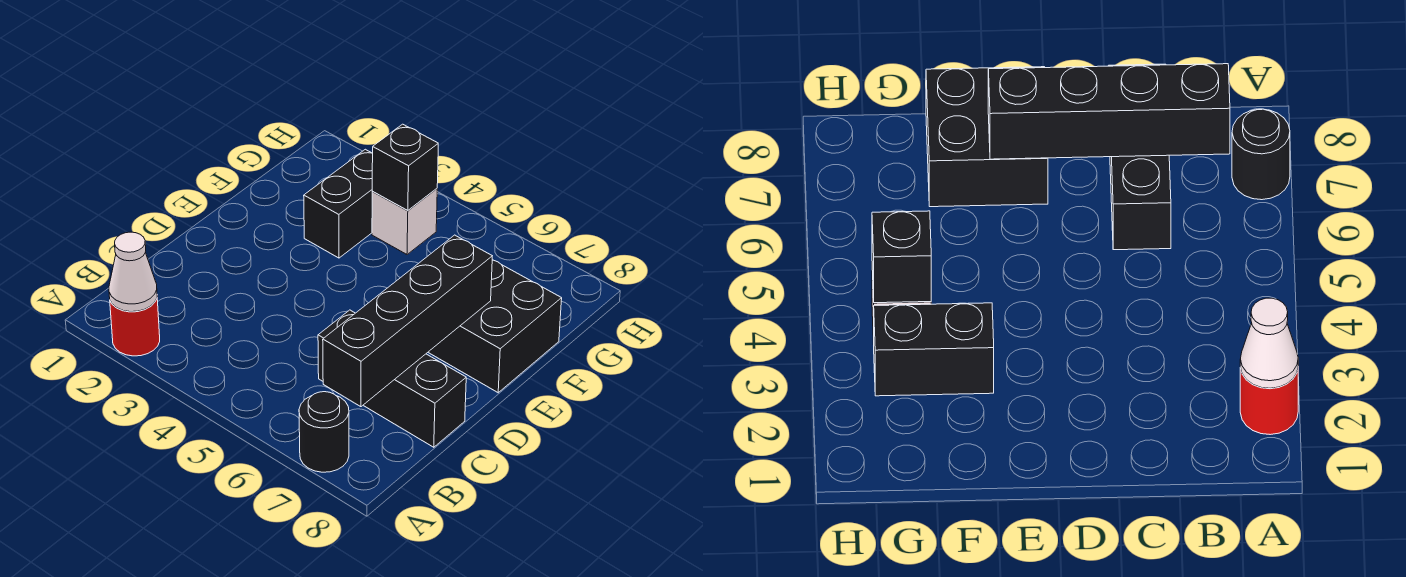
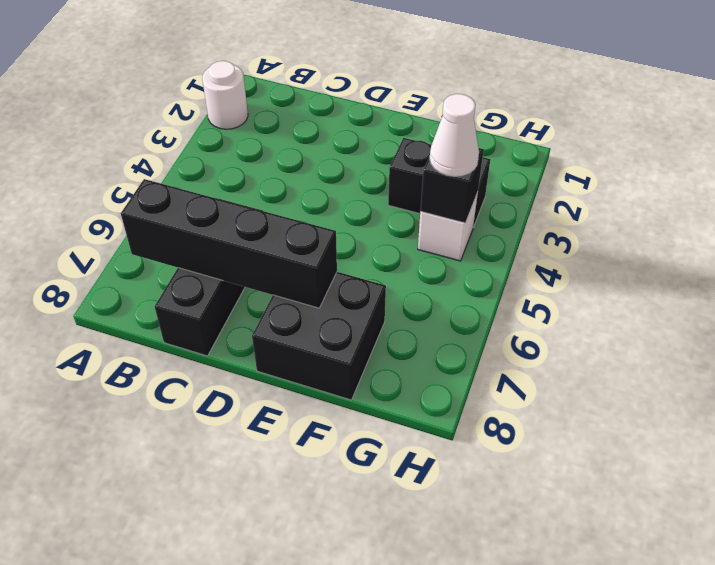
red 1x1 round brick [110,299,160,356] -> white 1x1 round brick [202,61,248,129]
white 1x1 cone [109,232,157,312] -> white 1x1 cone moved to [430,94,479,176]
black 1x1 round brick [299,392,349,472] -> none

